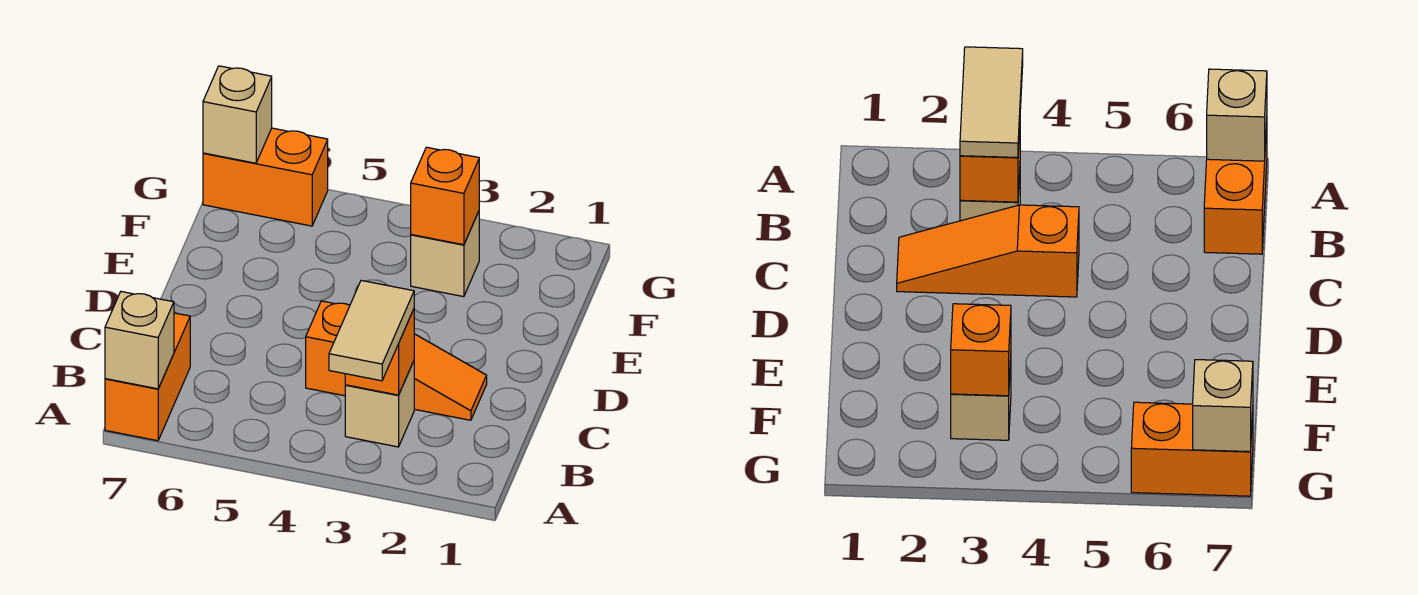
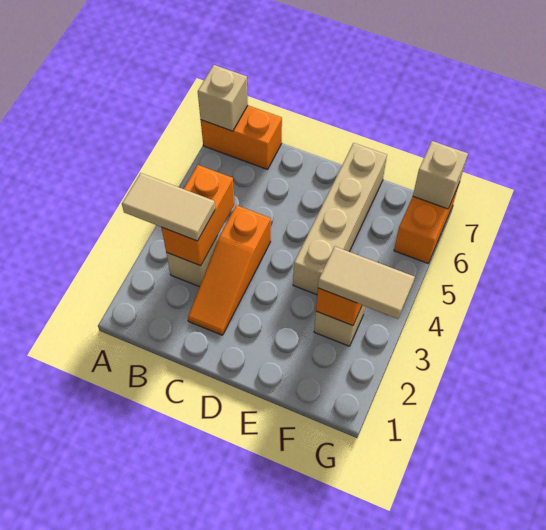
orange 1x1 brick [345,309,414,395] -> orange 1x2 brick [162,165,235,266]
none -> tan 1x4 brick [293,143,387,295]
none -> tan 1x2 tile [318,247,415,319]

